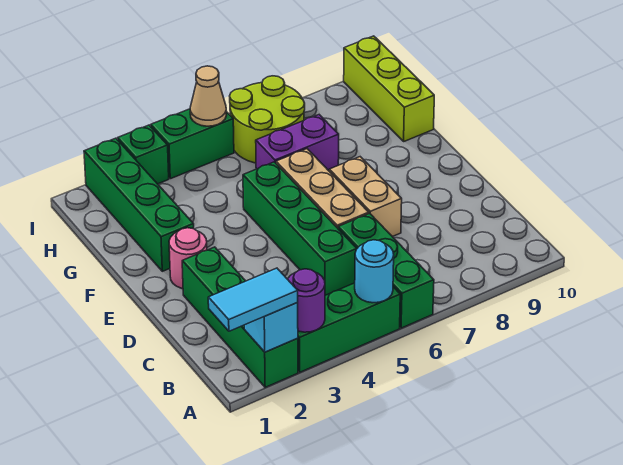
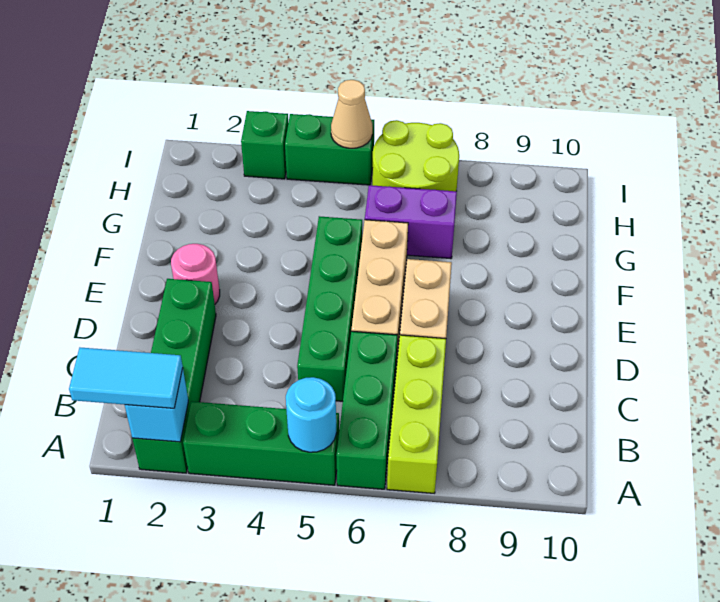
purple 1x1 round brick [288,269,325,332] -> none
green 1x4 brick [84,138,194,271] -> none
lime 1x3 brick [344,36,434,141] -> lime 1x3 brick moved to [387,335,446,493]

